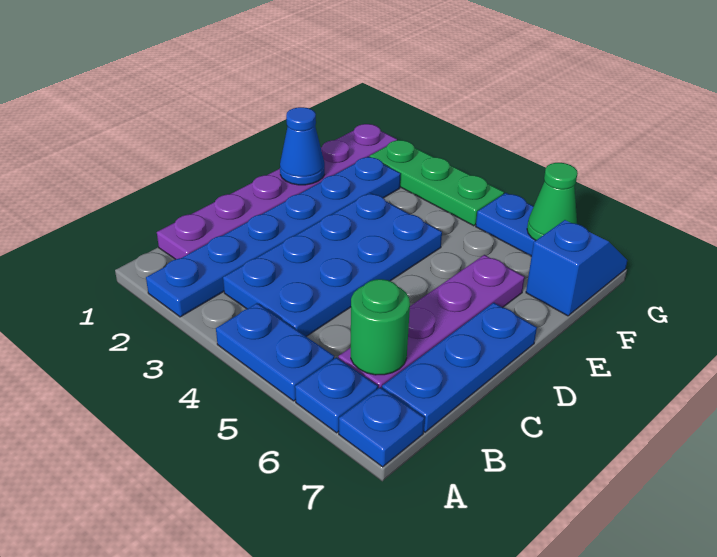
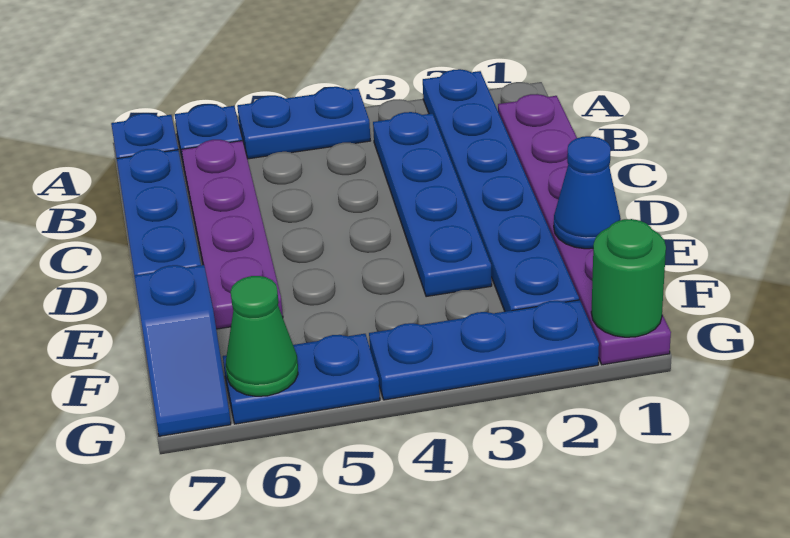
blue 2x4 plate [223,193,442,336] -> blue 1x4 plate [373,112,492,297]
green 1x1 round brick [351,279,410,375] -> green 1x1 round brick moved to [591,219,666,337]
green 1x3 plate [370,140,504,226] -> blue 1x3 plate [369,300,599,400]

